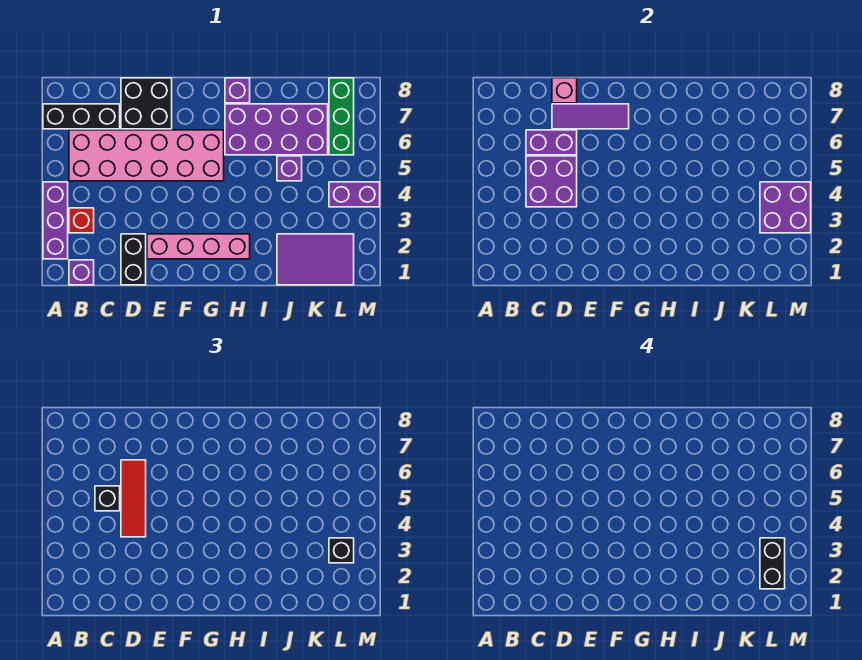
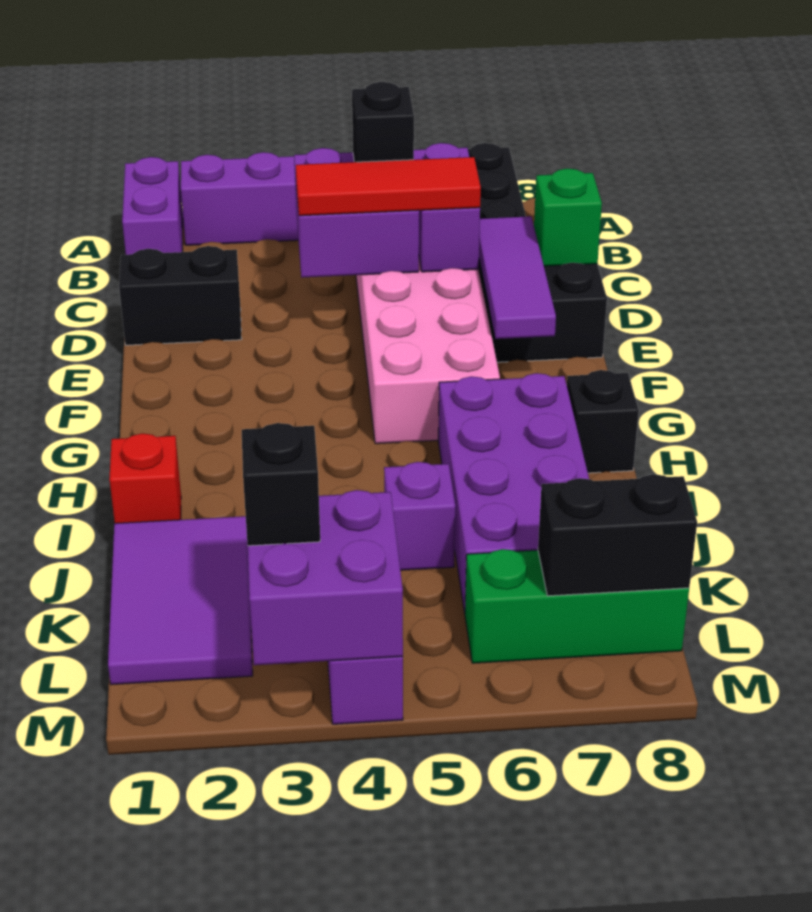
purple 1x1 brick [69,260,94,285] -> purple 1x2 brick [122,157,183,255]
red 1x1 brick [69,208,94,233] -> red 1x1 brick moved to [109,433,181,523]
pink 1x1 brick [552,78,577,103] -> green 1x1 brick [534,169,602,266]
pink 1x4 brick [147,234,250,259] -> none
purple 1x1 brick [225,78,250,103] -> black 1x1 brick [567,370,639,473]
black 1x2 brick [760,538,785,589] -> black 1x2 brick moved to [538,474,697,596]

